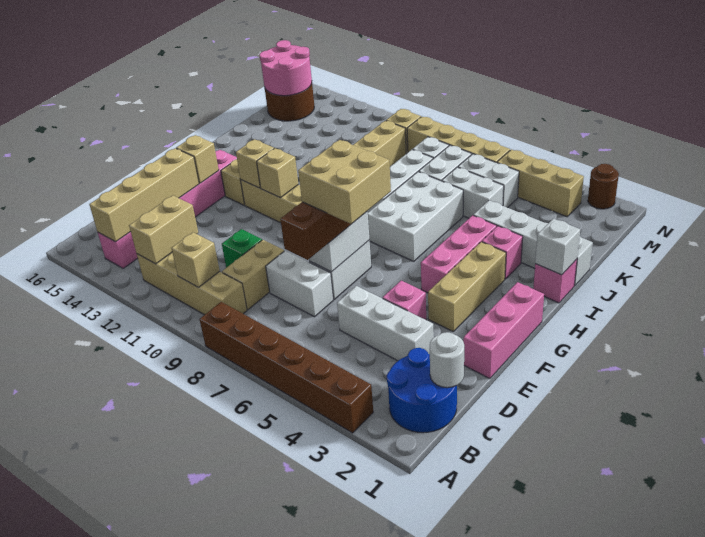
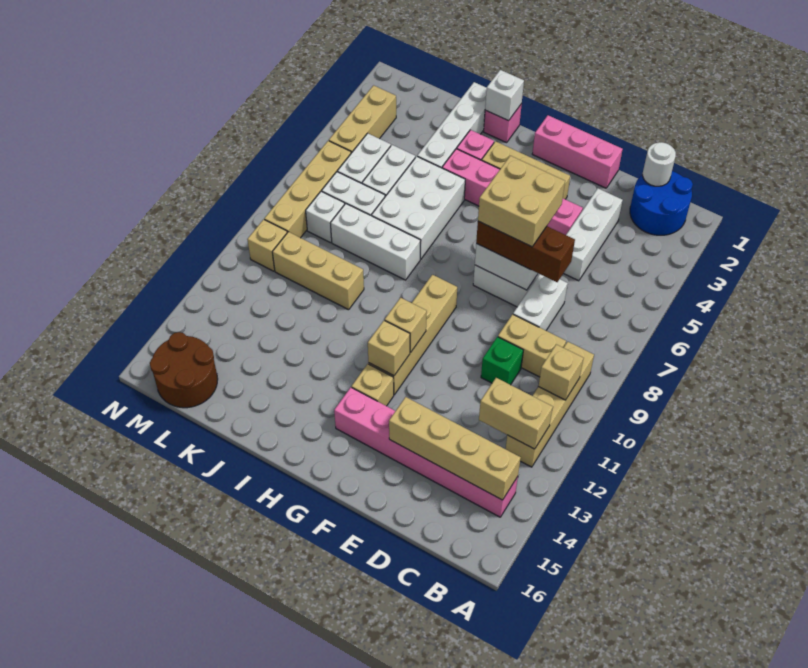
brown 1x6 brick [199,302,373,433] -> none
tan 1x1 brick [176,135,219,183] -> none
white 2x3 brick [368,172,463,261] -> white 2x3 brick turned to [372,156,465,259]
pink 2x2 round brick [259,40,312,96] -> none
brown 1x1 round brick [588,164,619,209] -> none

